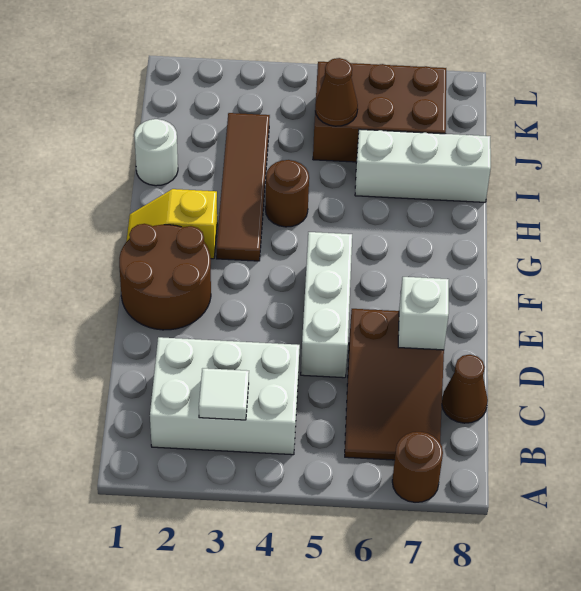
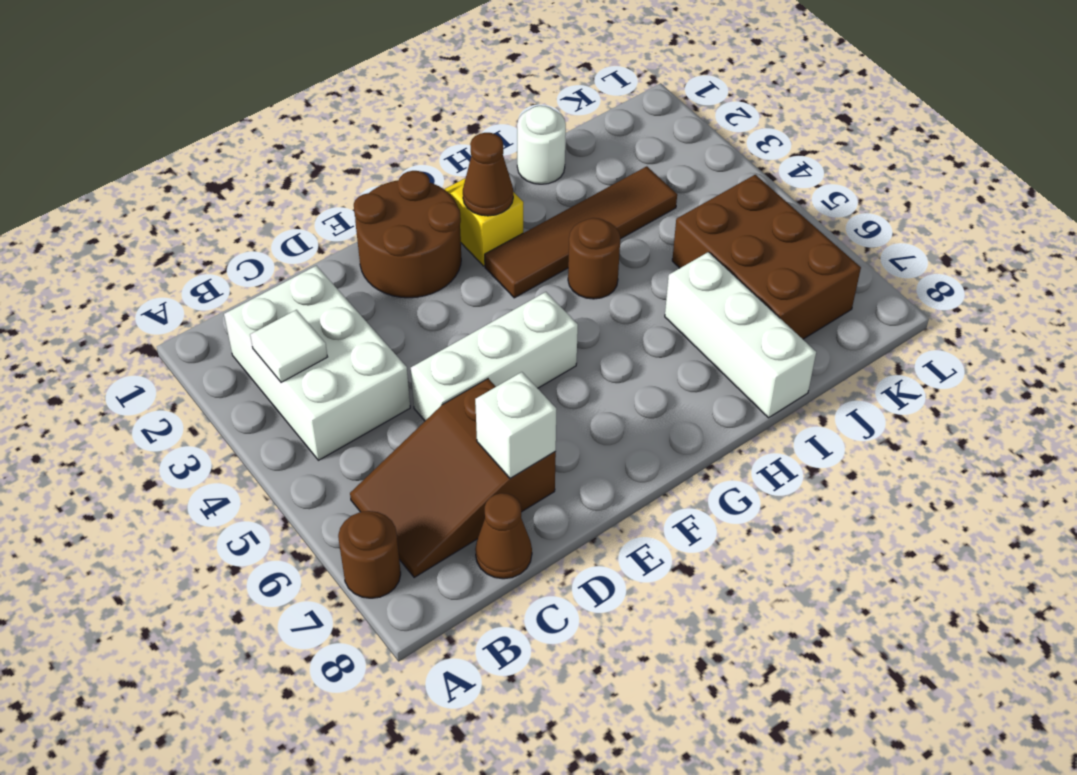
brown 1x1 cone [315,58,358,126] -> brown 1x1 cone moved to [463,133,513,216]

